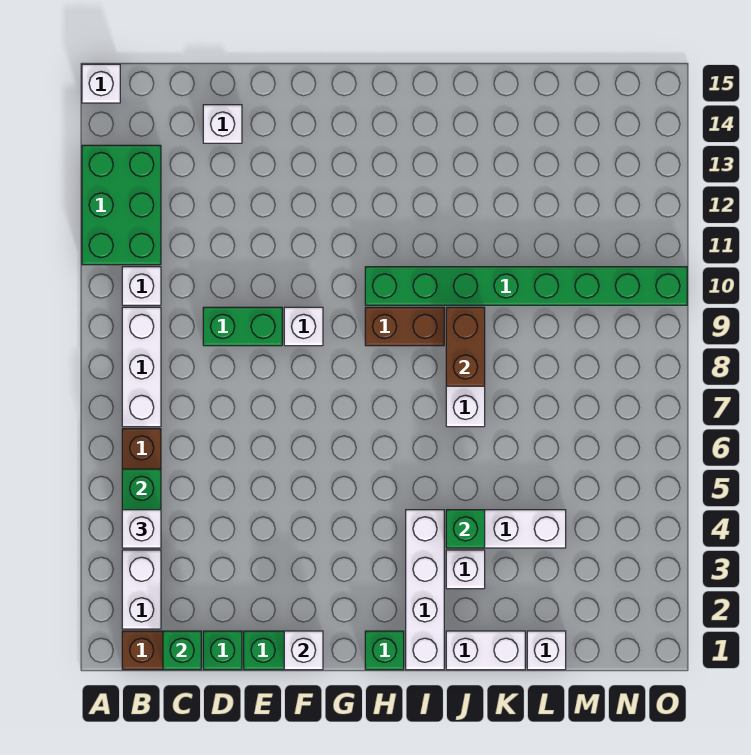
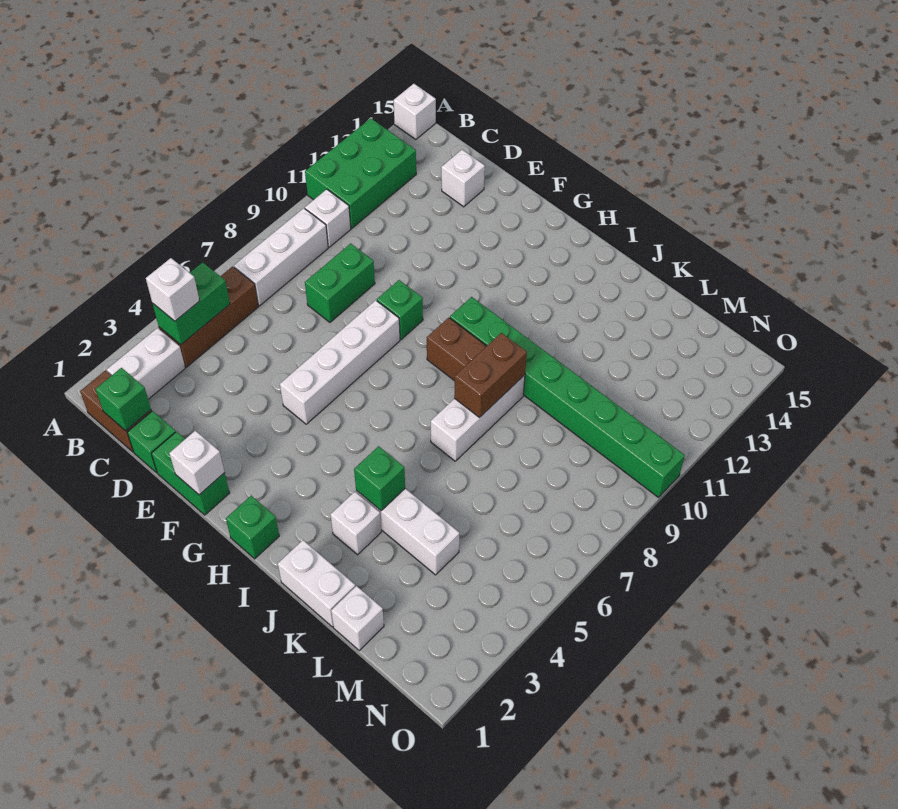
green 1x2 brick [203,307,282,346] -> green 1x2 brick turned to [305,244,375,322]
white 1x1 brick [284,307,323,346] -> green 1x1 brick [377,280,423,339]
white 1x4 brick [406,510,444,670] -> white 1x4 brick moved to [280,300,400,424]

